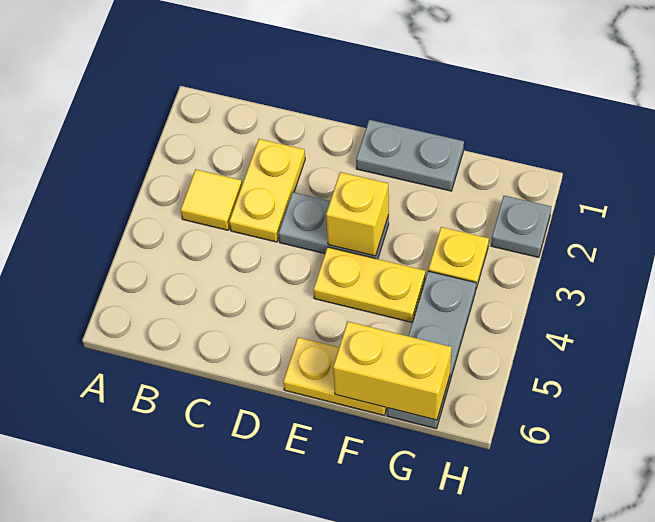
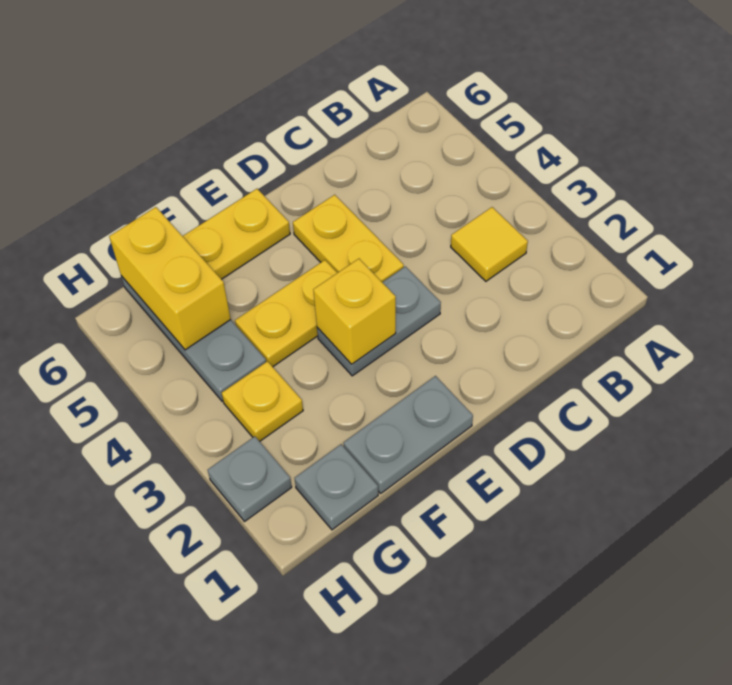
yellow 1x2 plate [229,139,305,242] -> yellow 1x2 plate moved to [293,195,404,282]
yellow 1x2 brick [333,322,452,420] -> yellow 1x2 brick turned to [109,207,231,350]
none -> grey 1x1 plate [295,444,378,530]

